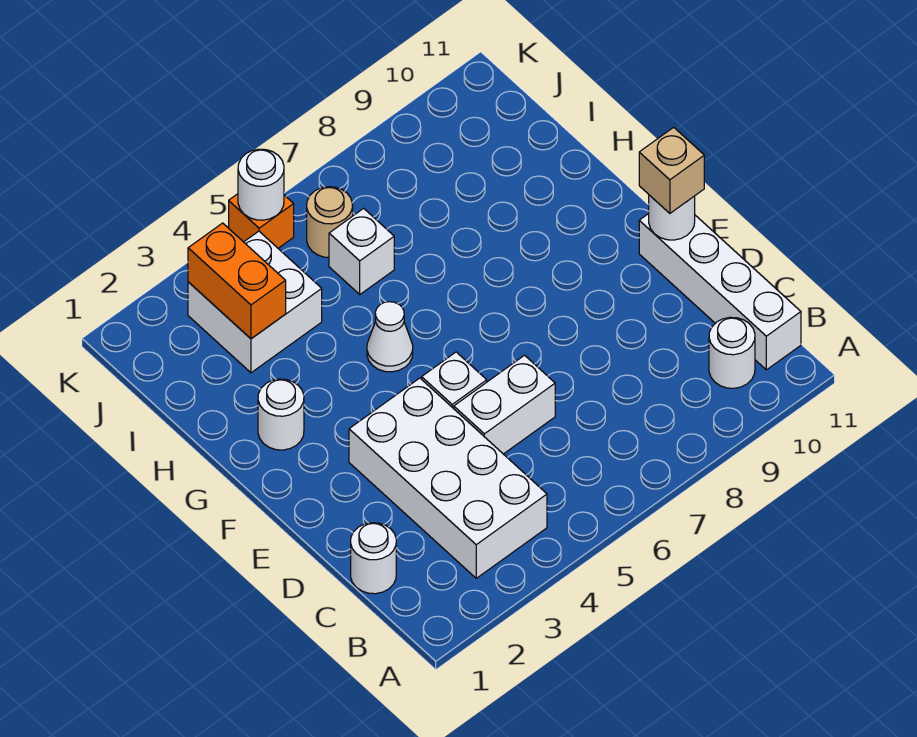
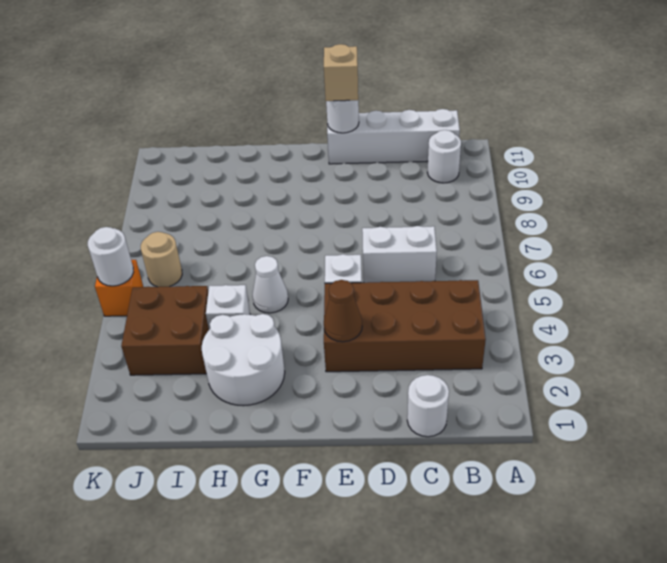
white 2x4 brick [349,378,547,578] -> brown 2x4 brick [324,280,486,372]
white 1x2 brick [454,355,555,454] -> white 1x2 brick turned to [362,226,437,283]
none -> brown 1x1 cone [324,280,362,342]
white 1x1 round brick [258,379,304,450] -> white 2x2 round brick [202,314,285,406]
white 2x2 brick [188,231,322,373] -> brown 2x2 brick [121,286,209,375]
orange 1x2 brick [188,223,286,339] -> none
white 1x1 brick [329,208,394,294] -> white 1x1 brick moved to [206,285,250,329]

